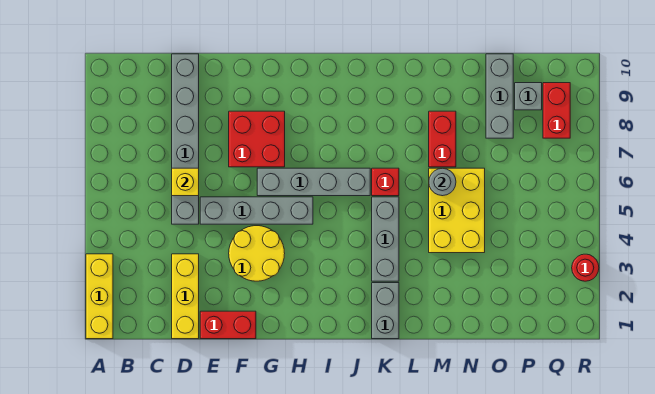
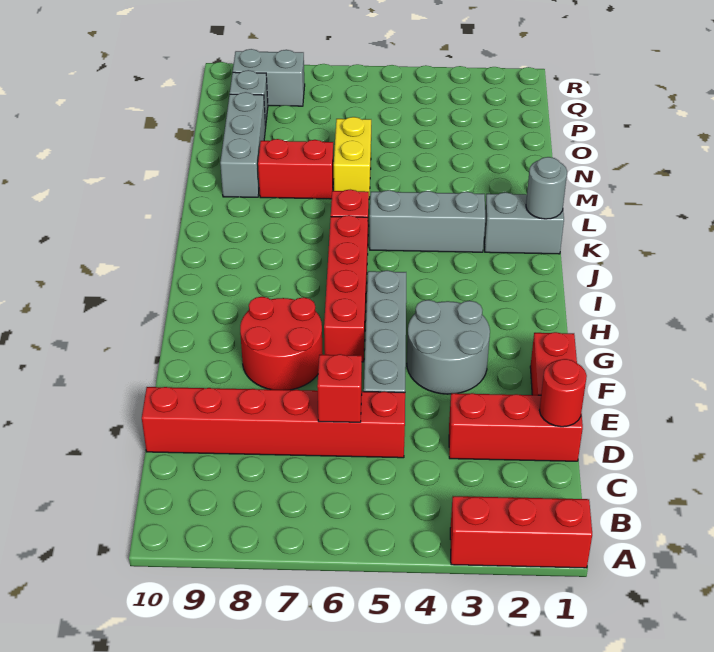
yellow 1x3 brick [86,254,113,339] -> red 1x3 brick [450,496,592,568]
yellow 1x3 brick [172,254,199,339] -> red 1x3 brick [449,393,583,461]
grey 1x6 brick [172,54,199,224] -> red 1x6 brick [142,387,405,458]
yellow 1x1 brick [172,168,199,196] -> red 1x1 brick [317,354,362,422]
yellow 2x2 round brick [229,226,285,281] -> grey 2x2 round brick [407,300,490,394]
red 2x2 brick [229,111,285,167] -> red 2x2 round brick [240,297,323,390]
grey 1x4 brick [257,168,370,196] -> red 1x4 brick [324,215,368,362]
yellow 2x3 brick [429,168,485,253] -> yellow 1x2 brick [334,117,371,198]
grey 1x1 round brick [429,168,456,196] -> grey 1x1 round brick moved to [526,157,567,219]
grey 1x3 brick [486,54,513,138] -> grey 1x3 brick turned to [220,92,266,197]
red 1x2 brick [543,83,570,138] -> grey 1x2 brick [233,49,305,106]
red 1x1 round brick [572,254,599,281] -> red 1x1 round brick moved to [539,359,587,427]

